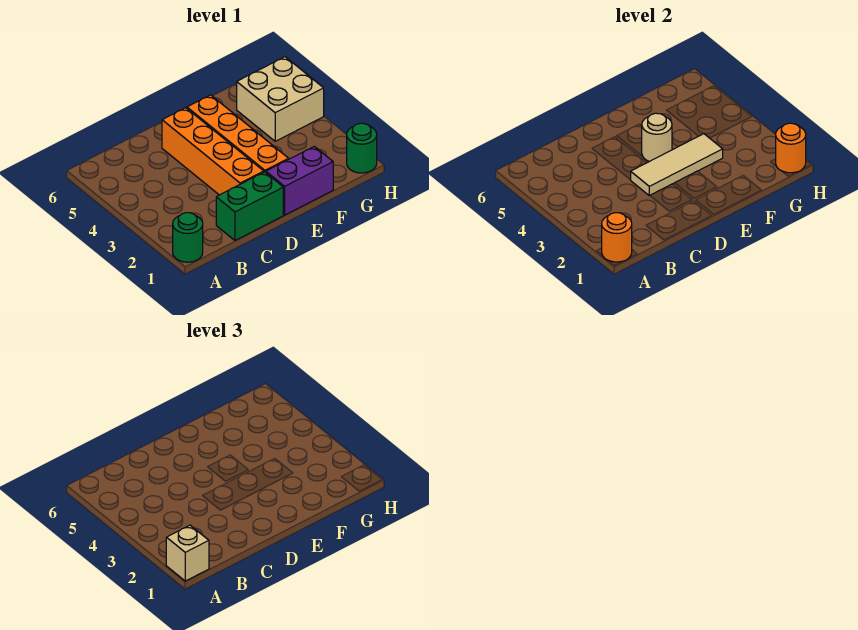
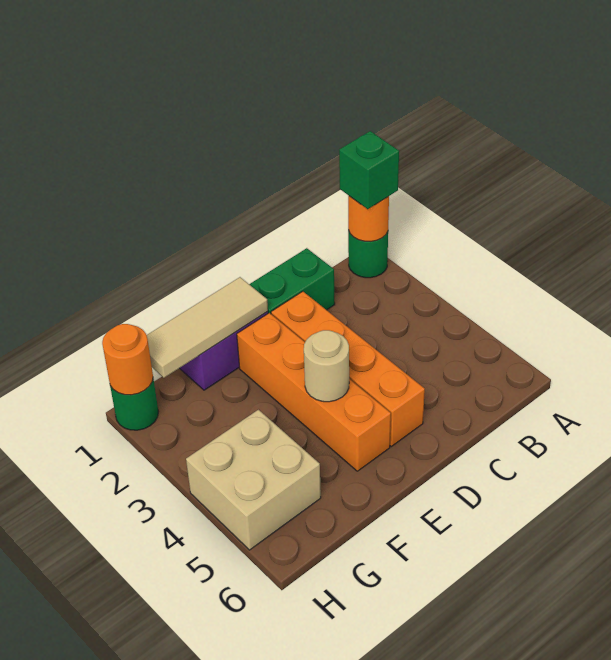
tan 1x1 brick [166,525,209,581] -> green 1x1 brick [339,131,399,209]
tan 1x3 tile [631,134,723,196] -> tan 1x3 tile moved to [147,277,268,378]

